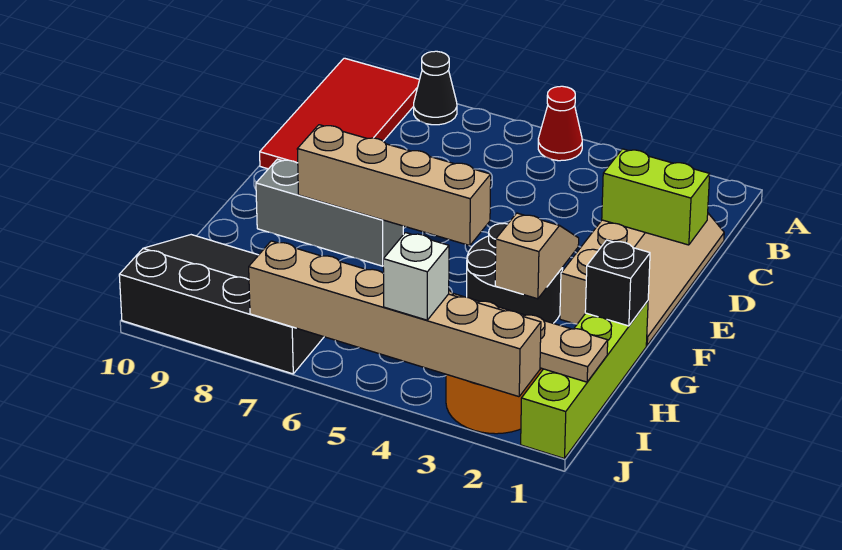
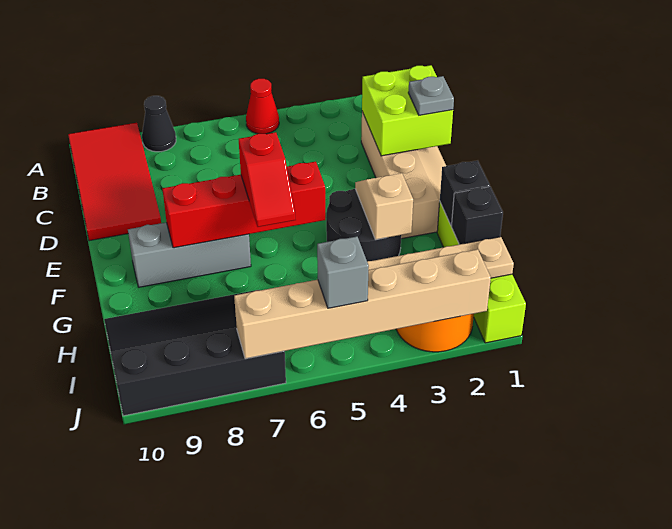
lime 1x2 brick [602,149,710,245] -> lime 2x2 brick [362,65,453,156]
none -> grey 1x1 plate [408,76,454,115]
tan 1x4 brick [297,125,491,246] -> red 1x4 brick [162,162,325,248]
none -> red 1x2 slope [239,132,295,227]
none -> black 1x1 brick [451,187,503,244]
white 1x1 brick [383,233,449,320] -> none
none -> grey 1x1 brick [317,236,369,308]

